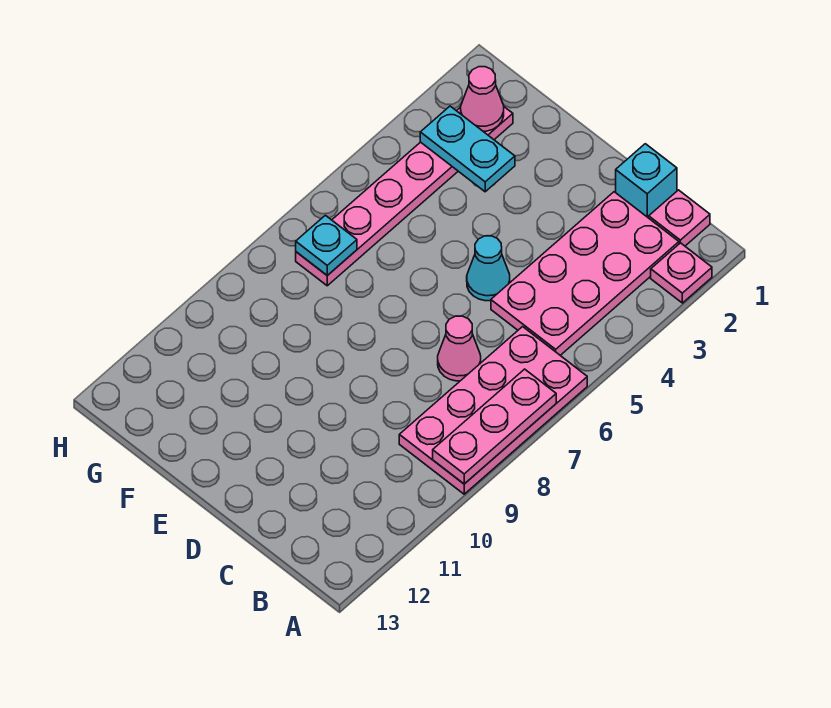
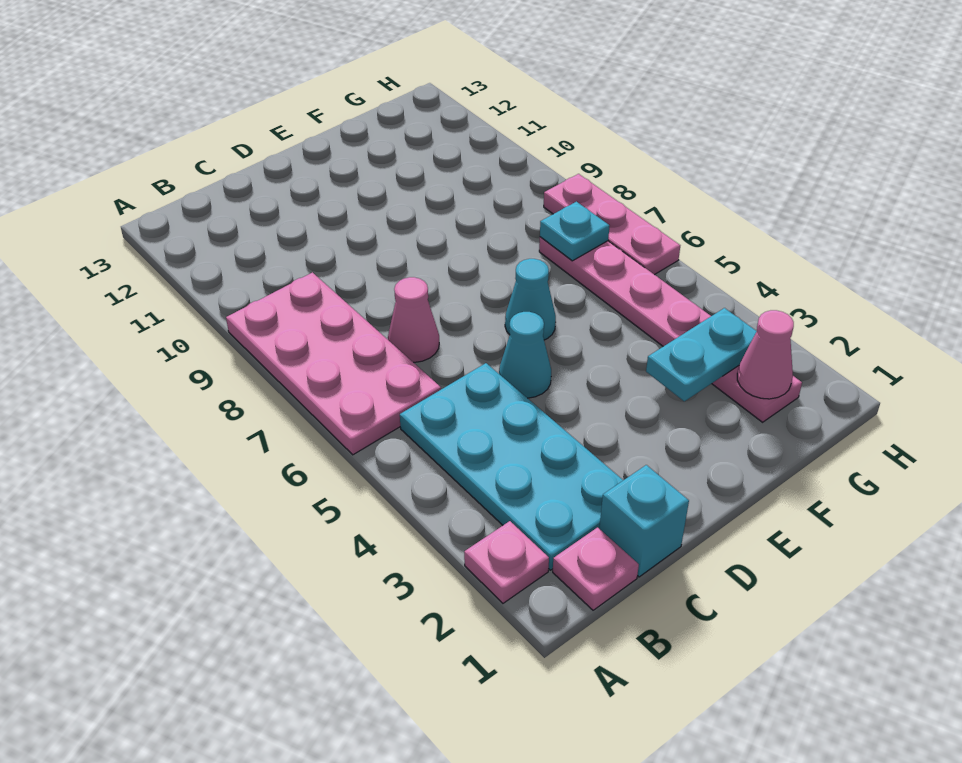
pink 1x3 plate [433,369,556,484] -> pink 1x3 plate moved to [544,174,680,275]
pink 2x4 plate [491,192,679,355] -> cyan 2x4 plate [400,363,623,570]
none -> cyan 1x1 cone [505,259,556,340]

